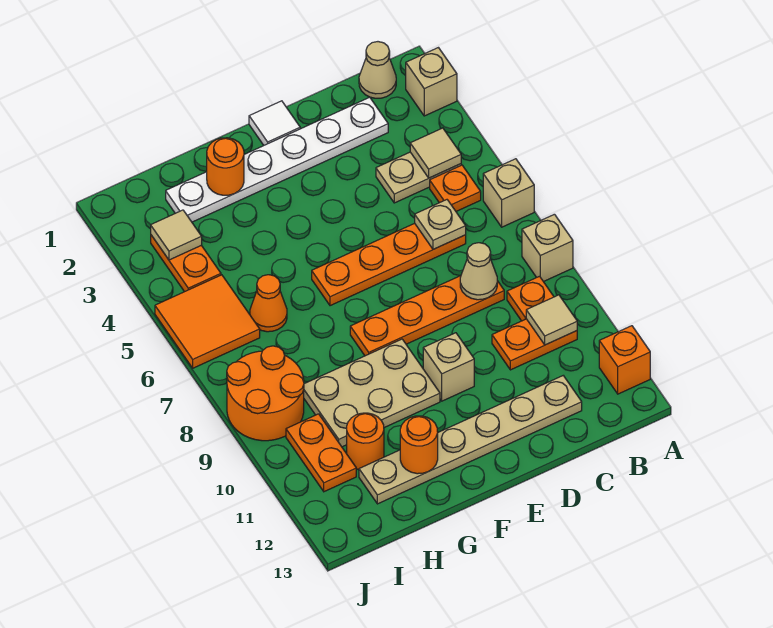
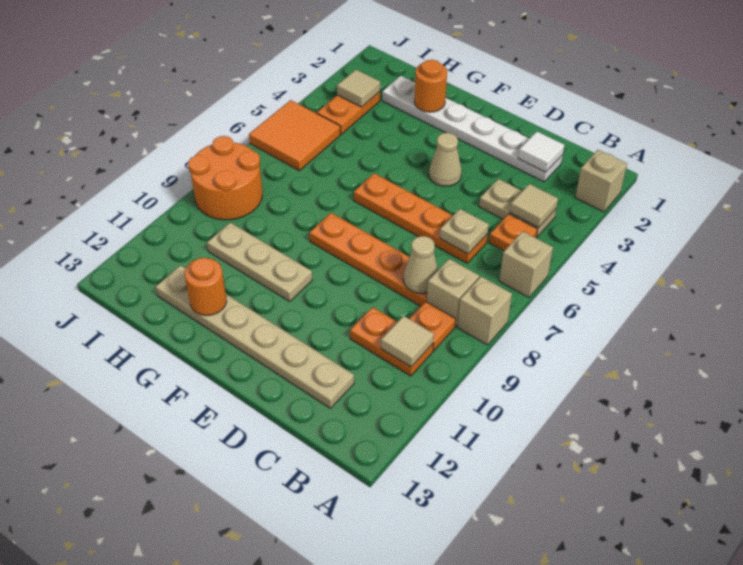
orange 1x1 brick [599,326,650,394] -> none
tan 1x1 cone [359,42,396,98] -> tan 1x1 cone moved to [429,133,462,186]
white 1x1 tile [249,101,300,145] -> white 1x1 tile moved to [518,132,564,172]
tan 1x1 brick [423,333,474,401] -> tan 1x1 brick moved to [427,259,479,327]
tan 2x3 plate [304,339,440,447] -> tan 1x3 plate [207,222,312,301]
orange 1x1 cone [250,275,287,332] -> none
orange 1x1 round brick [347,413,384,470] -> none
orange 1x2 plate [286,414,356,492] -> none

